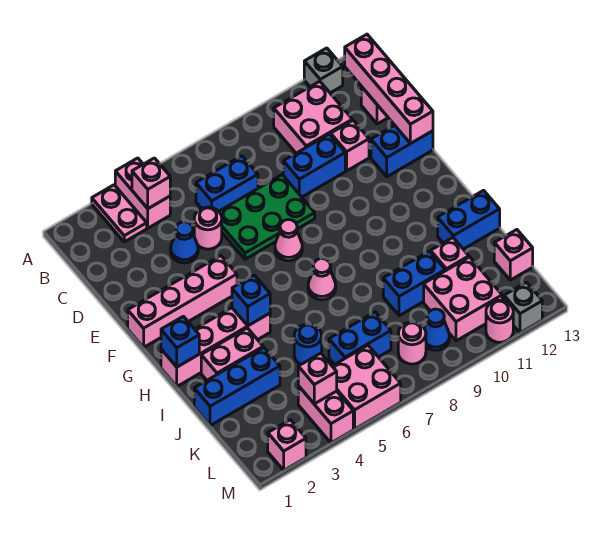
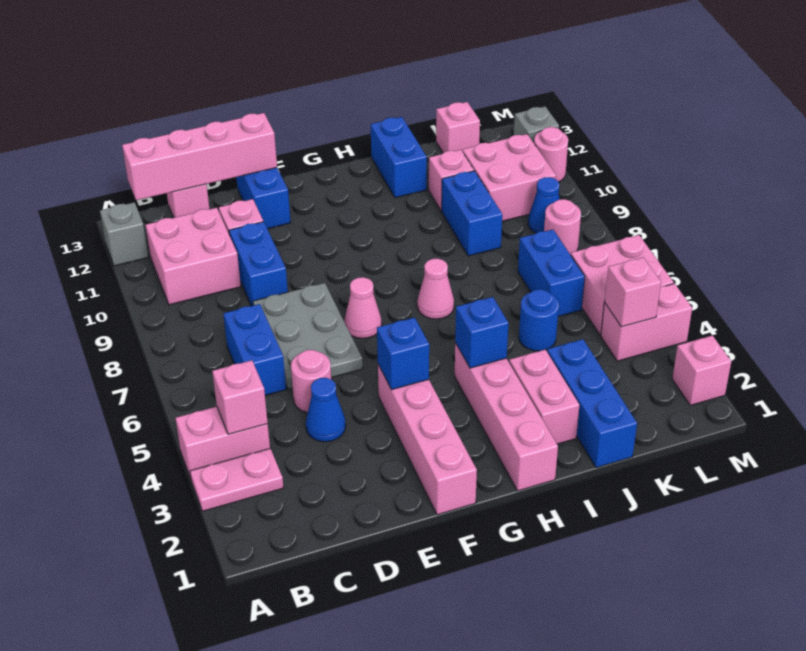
green 2x3 plate [219,175,315,259] -> grey 2x3 plate [253,283,363,389]
blue 1x1 brick [161,316,199,367] -> blue 1x1 brick moved to [377,318,429,390]

